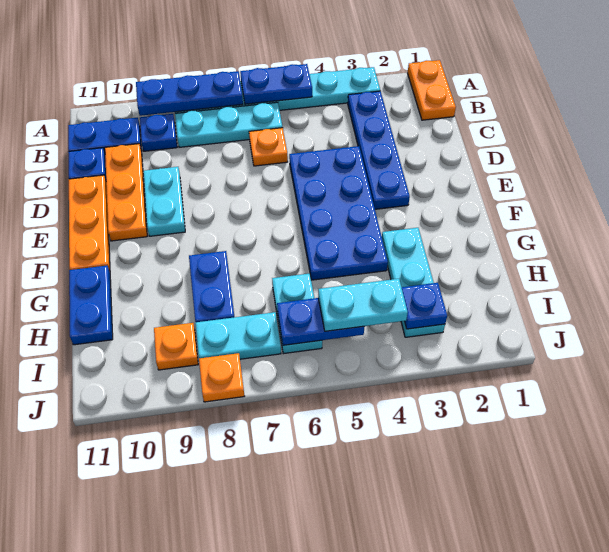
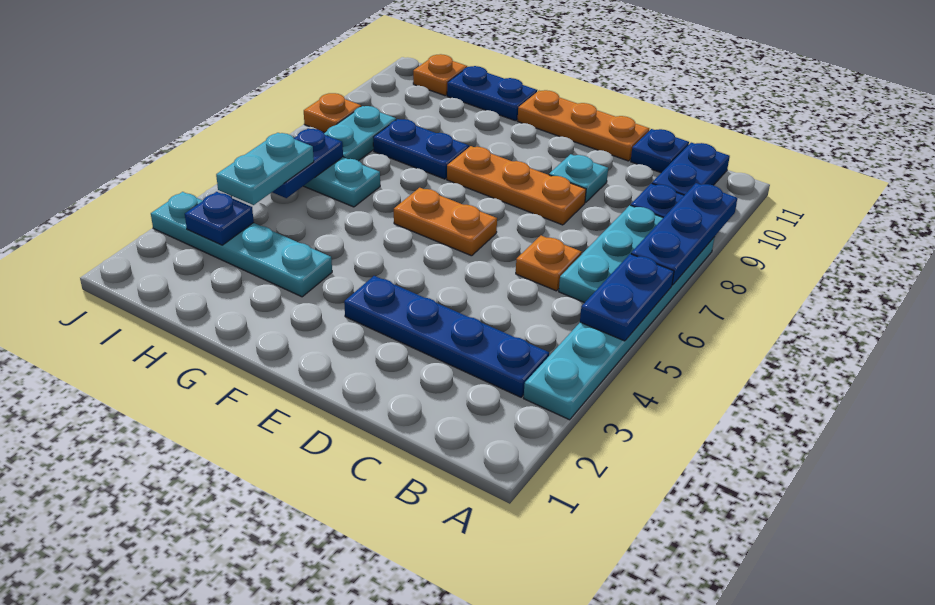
orange 1x2 plate [408,60,456,120] -> orange 1x2 plate moved to [394,188,497,256]
orange 1x3 plate [105,144,147,241] -> orange 1x3 plate moved to [447,146,586,225]
blue 2x4 plate [289,146,388,280] -> none
cyan 1x2 plate [143,167,185,236] -> cyan 1x1 plate [549,154,608,203]
cyan 1x3 plate [382,228,445,337] -> cyan 1x4 plate [151,192,332,297]
orange 1x1 plate [154,323,198,370] -> orange 1x1 plate moved to [413,54,467,96]

